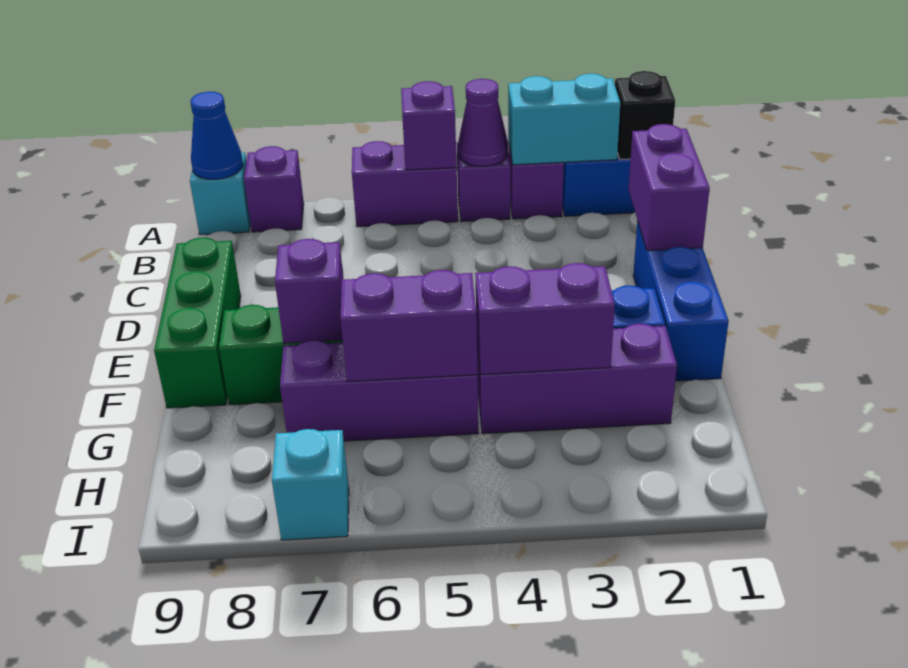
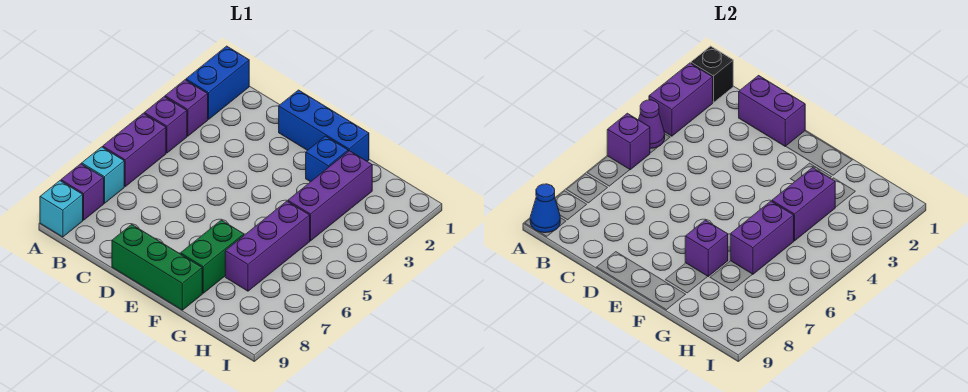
cyan 1x2 brick [508,74,620,165] -> purple 1x2 brick [649,63,713,136]
cyan 1x1 brick [272,429,349,540] -> cyan 1x1 brick moved to [82,147,124,203]

